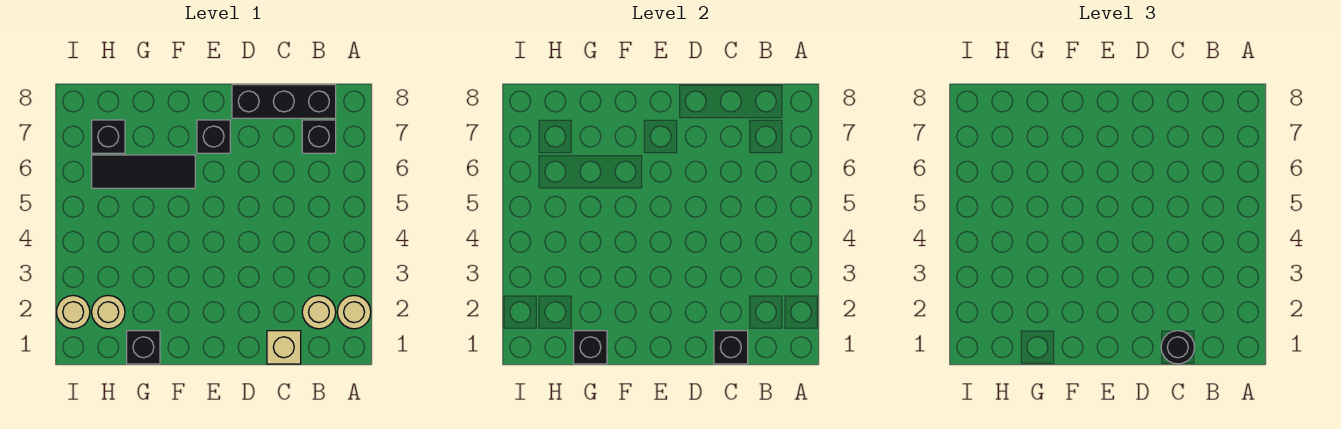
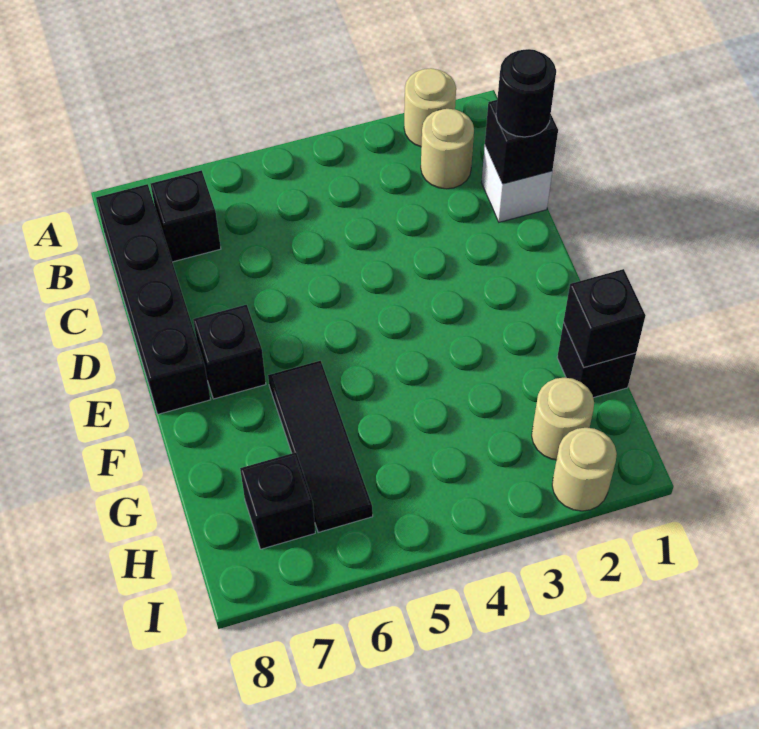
black 1x3 brick [232,85,336,118] -> black 1x4 brick [96,184,211,414]
tan 1x1 brick [267,331,301,364] -> white 1x1 brick [482,145,552,222]

